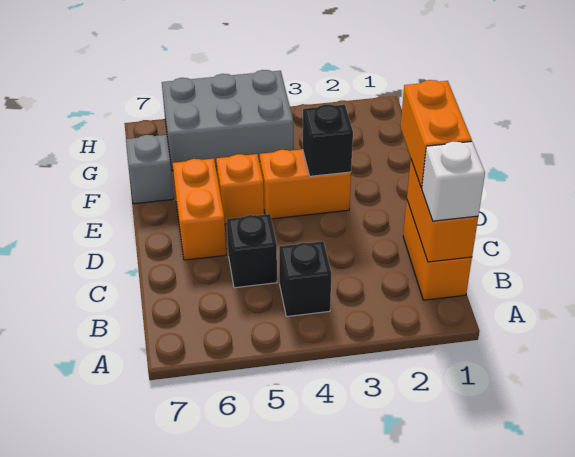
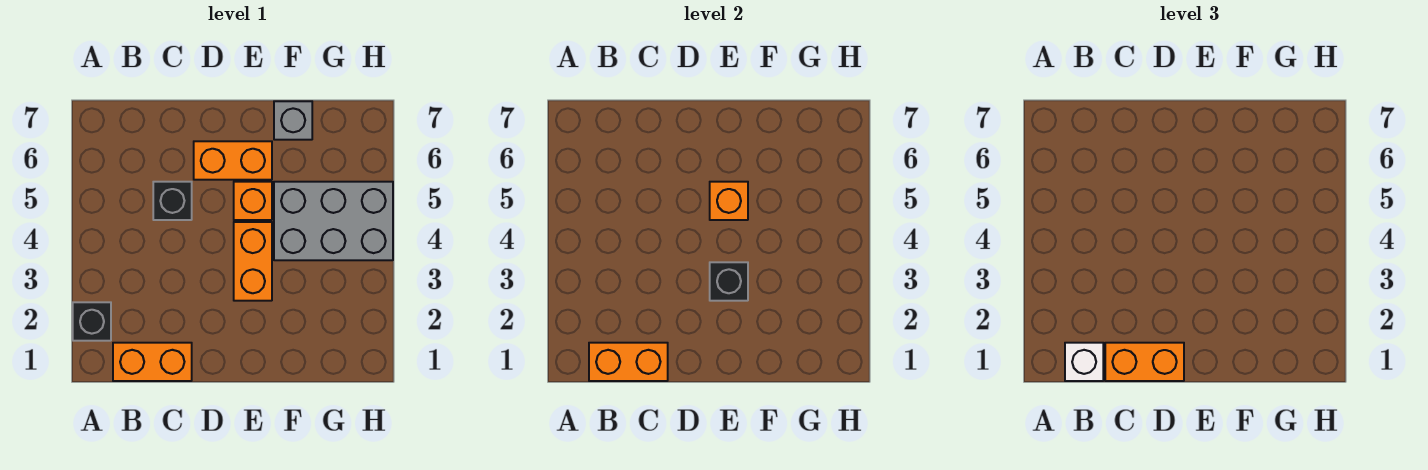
black 1x1 brick [279,241,332,317] -> black 1x1 brick moved to [73,302,111,341]
none -> orange 1x1 brick [710,182,748,220]
grey 2x3 brick [162,70,293,171] -> grey 2x3 brick turned to [274,182,393,260]

